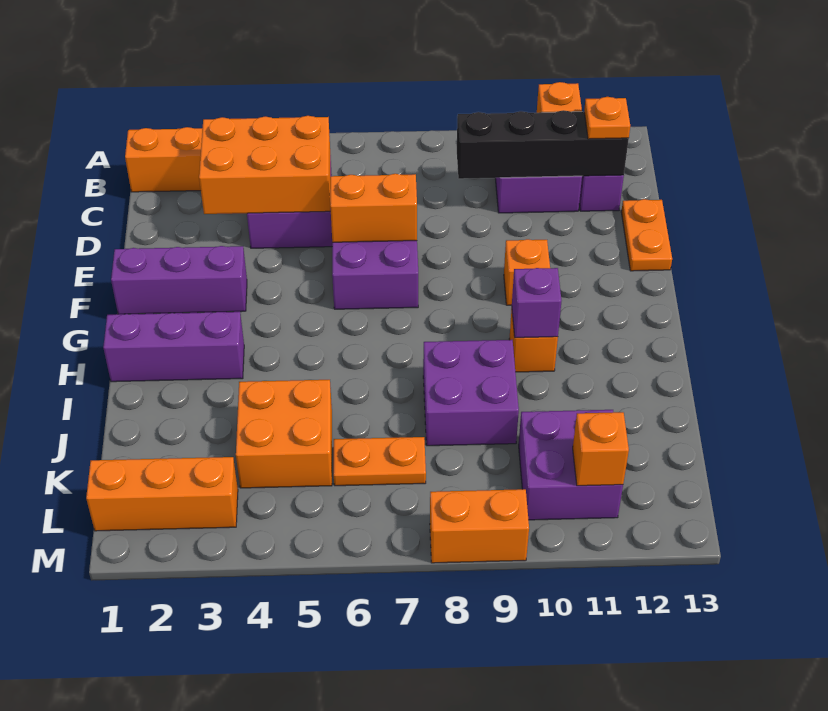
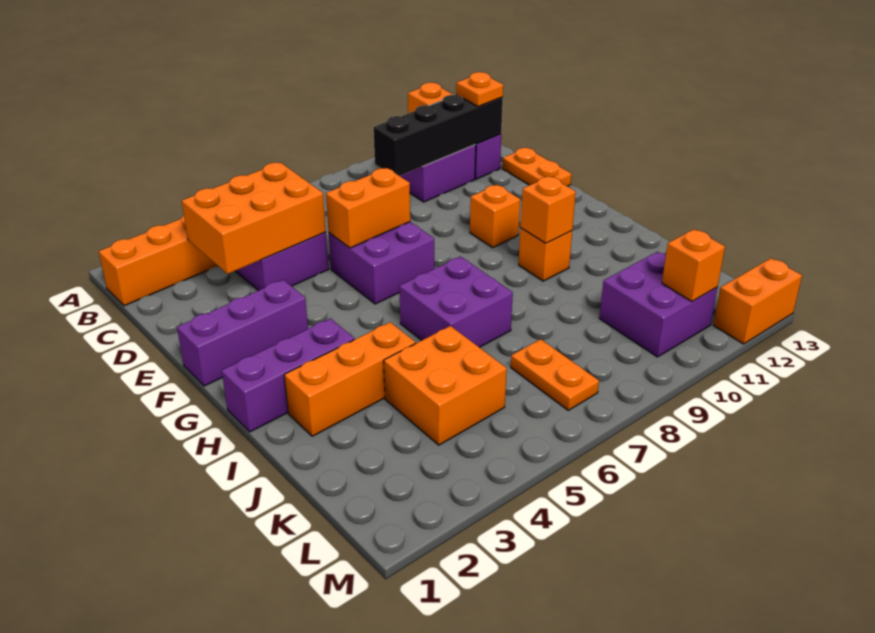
purple 1x1 brick [512,268,561,338] -> orange 1x1 brick [521,176,576,243]
purple 2x2 brick [423,340,519,446] -> purple 2x2 brick moved to [399,257,513,347]
orange 1x2 plate [334,437,426,486] -> orange 1x2 plate turned to [511,339,599,410]
orange 1x3 brick [86,457,238,531] -> orange 1x3 brick moved to [284,322,416,436]
orange 1x2 brick [430,489,529,563] -> orange 1x2 brick moved to [714,258,802,344]

